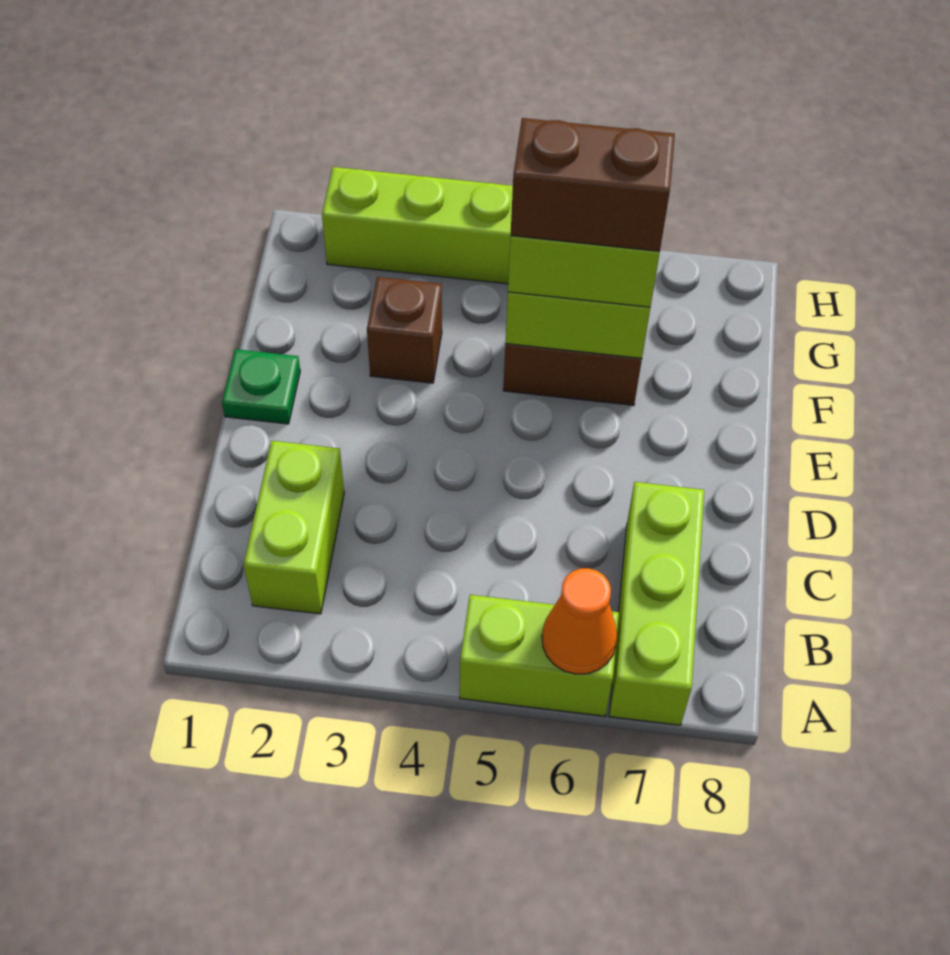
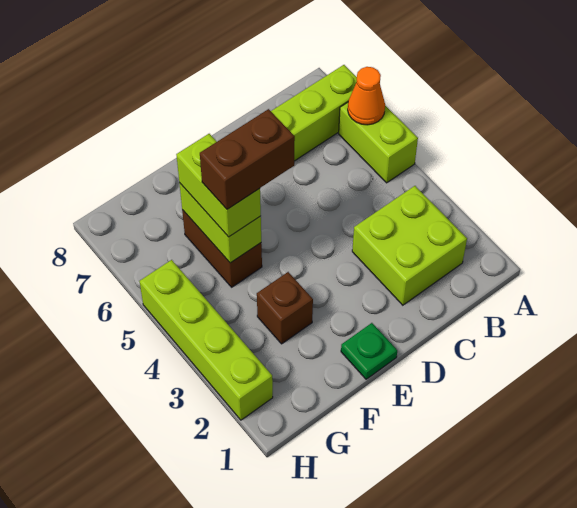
lime 1x2 brick [244,441,344,614] -> lime 2x2 brick [352,186,467,305]
brown 1x2 brick [511,118,675,251] -> brown 1x2 brick turned to [200,109,295,209]

